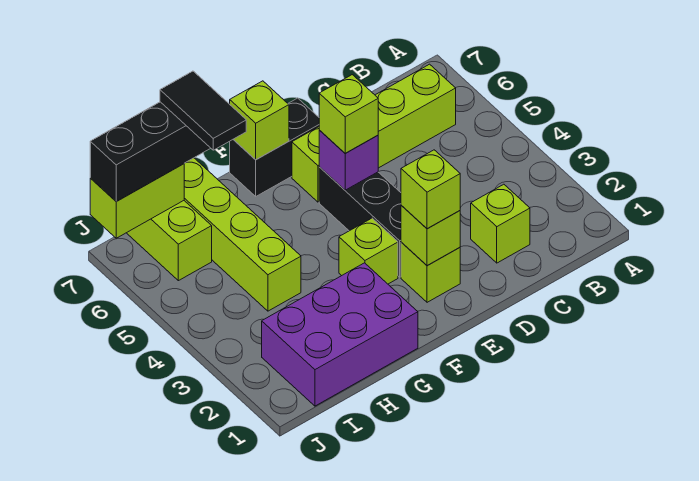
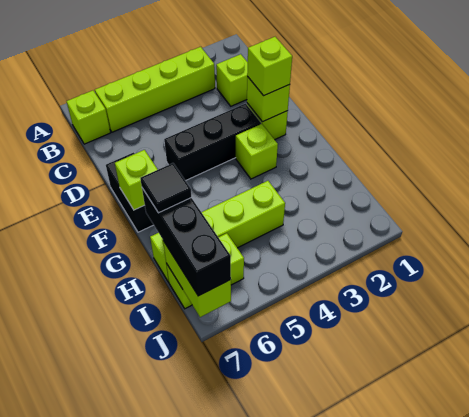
lime 1x4 brick [292,64,456,202] -> lime 1x4 brick turned to [95,47,215,132]
purple 1x1 brick [319,130,378,190] -> none
lime 1x1 brick [319,75,378,153] -> lime 1x1 brick moved to [66,91,110,144]
purple 2x3 brick [262,263,418,406] -> none
black 1x2 tile [160,71,246,150] -> black 1x1 tile [140,163,191,213]

